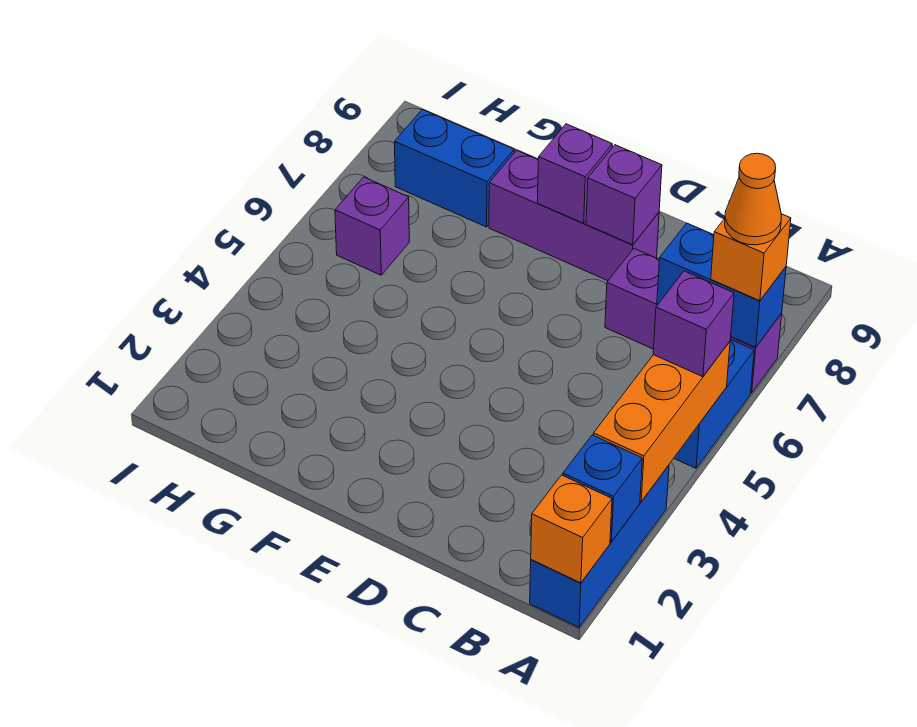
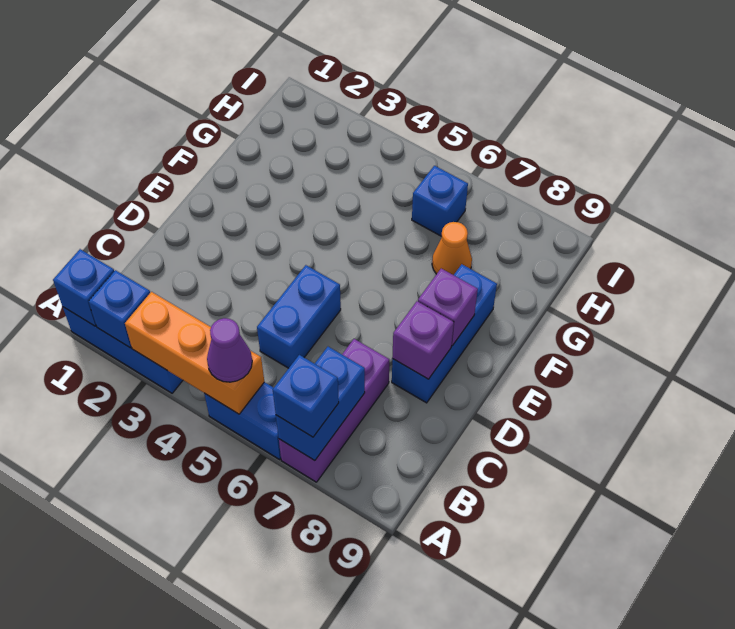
orange 1x1 brick [531,475,612,583] -> blue 1x1 brick [53,249,114,326]
purple 1x1 brick [653,271,734,377] -> purple 1x1 cone [207,318,252,382]
orange 1x1 brick [711,214,791,301] -> blue 1x1 brick [273,355,339,437]
orange 1x1 cone [725,153,781,245] -> orange 1x1 cone moved to [432,222,472,275]
purple 1x3 brick [489,150,659,281] -> blue 1x3 brick [392,264,497,403]
blue 1x2 brick [395,110,514,227] -> blue 1x2 brick moved to [257,265,341,368]
purple 1x1 brick [335,177,409,275] -> blue 1x1 brick [412,166,468,236]

